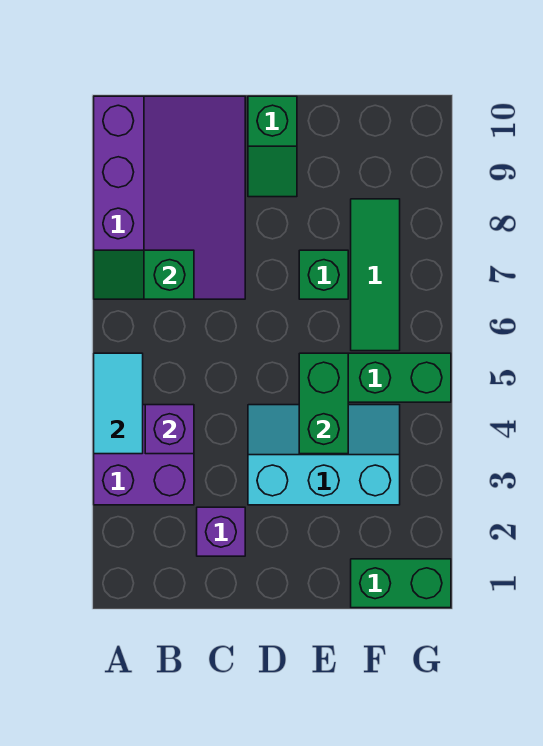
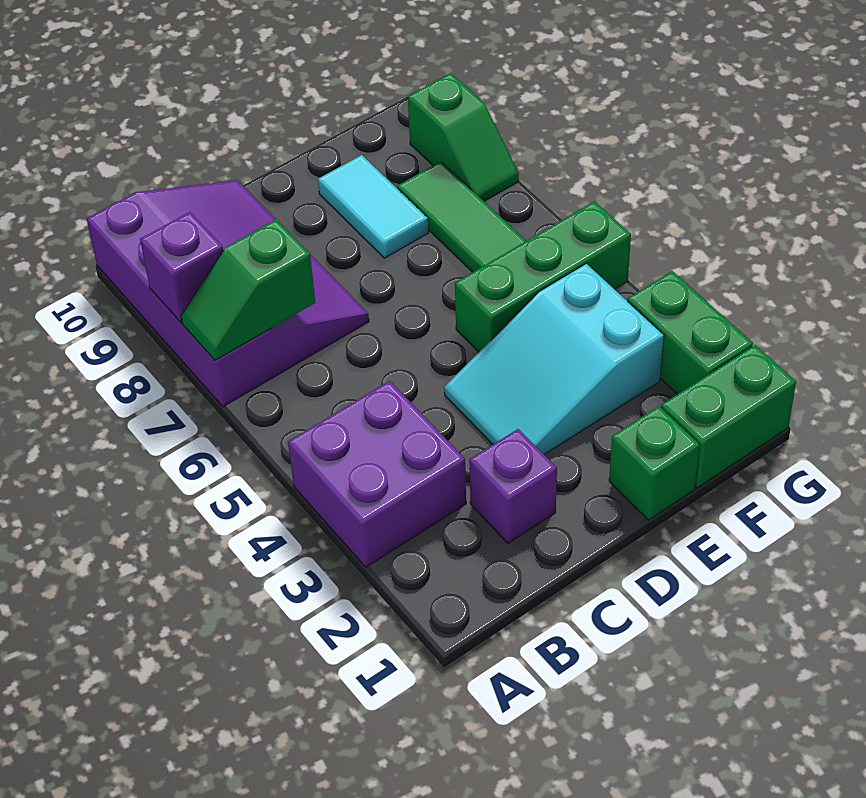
cyan 1x2 tile [94,353,143,454] -> cyan 1x2 tile moved to [318,155,428,258]
purple 1x1 brick [145,405,194,454] -> purple 1x1 brick moved to [140,212,223,323]
cyan 2x3 slope [248,405,400,505] -> cyan 2x3 slope turned to [444,264,664,454]
green 1x2 slope [248,96,297,197] -> green 1x2 slope moved to [408,73,519,201]
green 1x2 brick [299,353,348,454] -> green 1x2 brick moved to [628,271,753,394]
green 1x1 brick [299,250,348,299] -> green 1x1 brick moved to [609,406,700,520]

